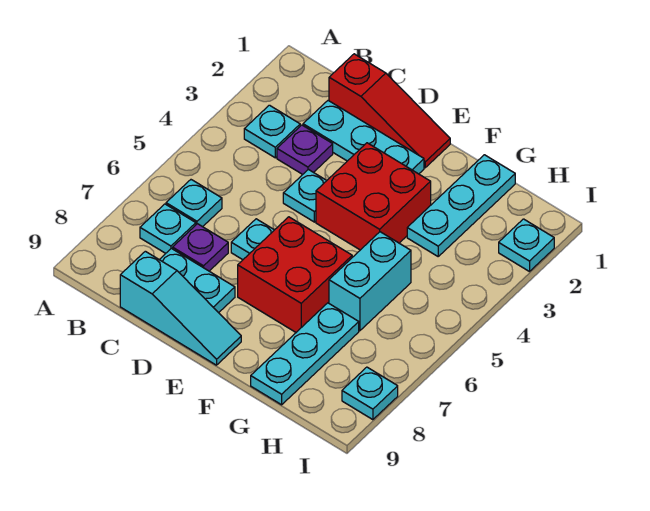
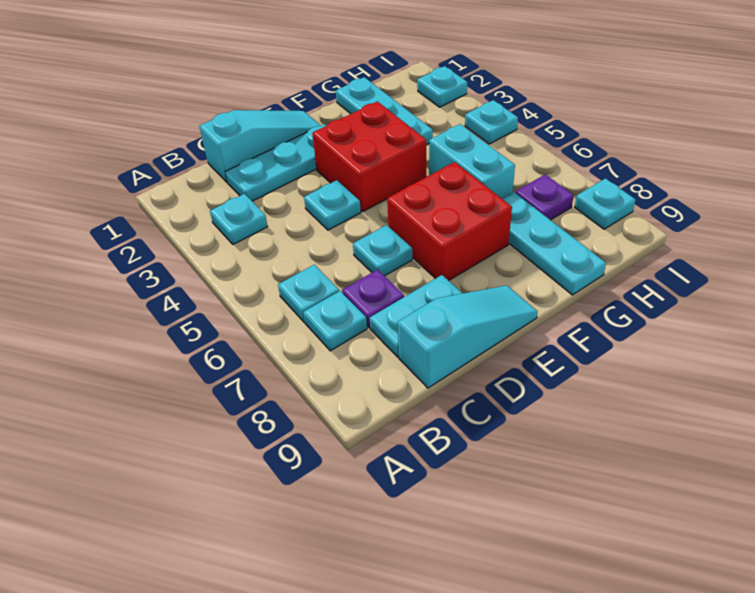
red 1x3 slope [329,54,450,168] -> cyan 1x3 slope [199,110,321,182]
purple 1x1 plate [277,125,333,174] -> purple 1x1 plate moved to [515,175,574,220]
none -> cyan 1x1 plate [465,100,518,144]

